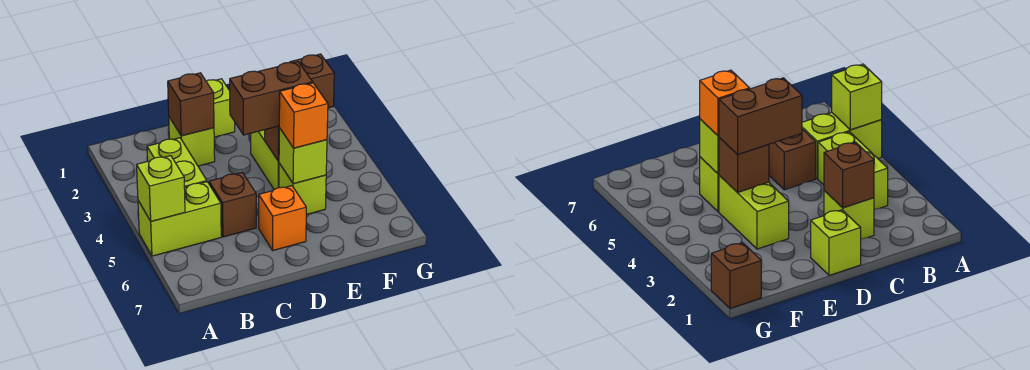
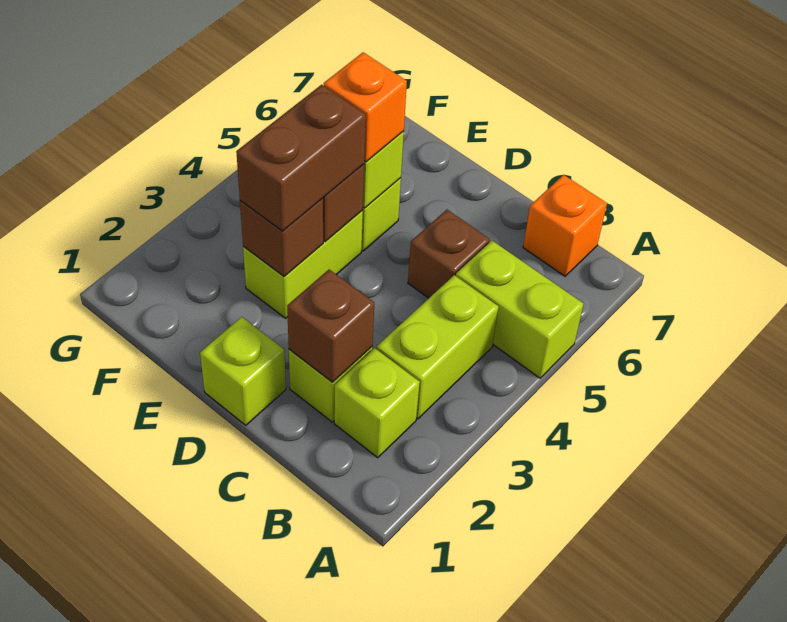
lime 1x1 brick [137,156,185,221] -> lime 1x1 brick moved to [334,348,420,458]
brown 1x2 brick [230,62,313,135] -> brown 1x2 brick turned to [236,85,366,231]
orange 1x1 brick [259,186,306,250] -> orange 1x1 brick moved to [523,175,607,276]
brown 1x1 brick [290,54,334,108] -> brown 1x1 brick moved to [240,198,323,276]

